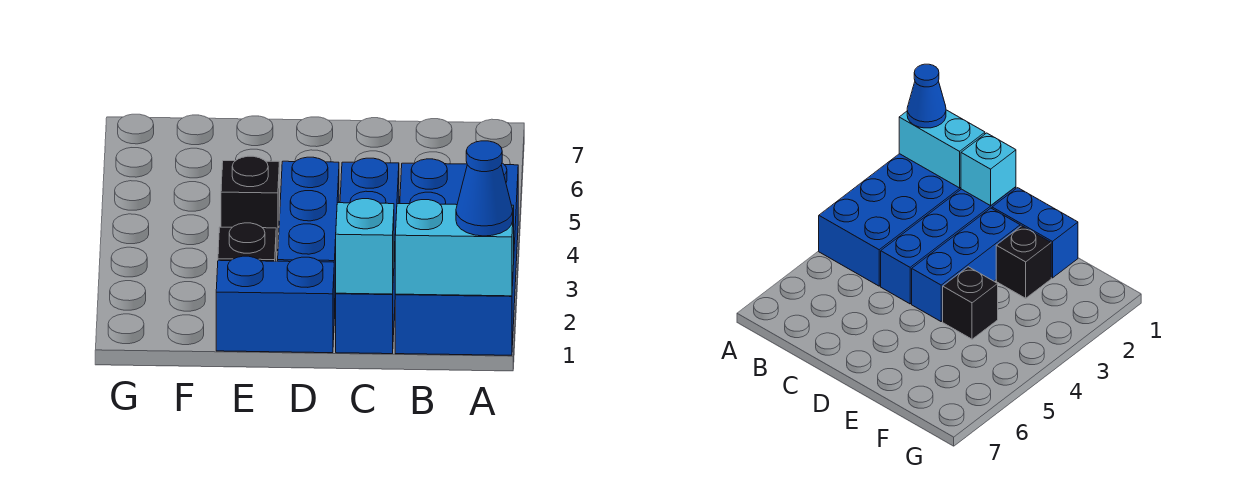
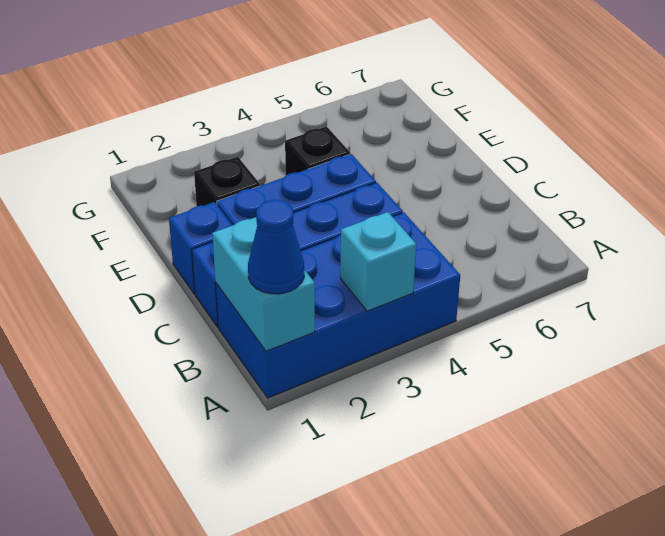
cyan 1x1 brick [336,199,394,294] -> cyan 1x1 brick moved to [340,212,416,311]
blue 1x2 brick [216,256,334,353] -> blue 1x1 brick [169,202,232,294]

